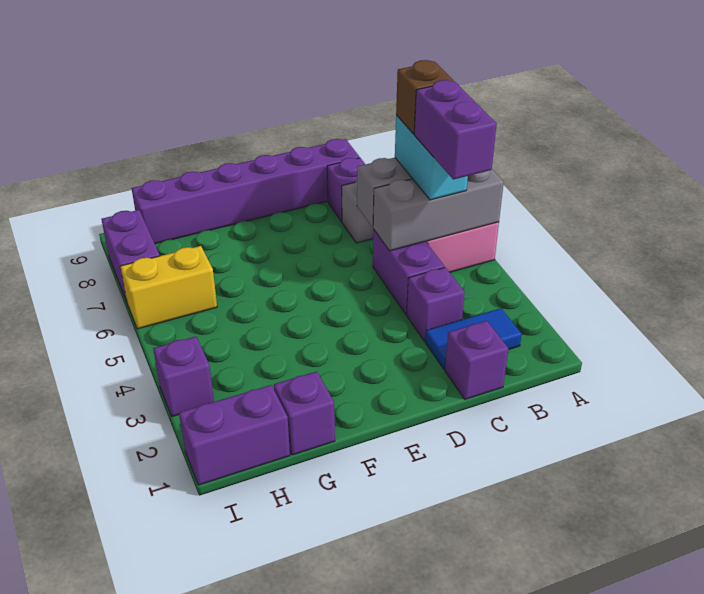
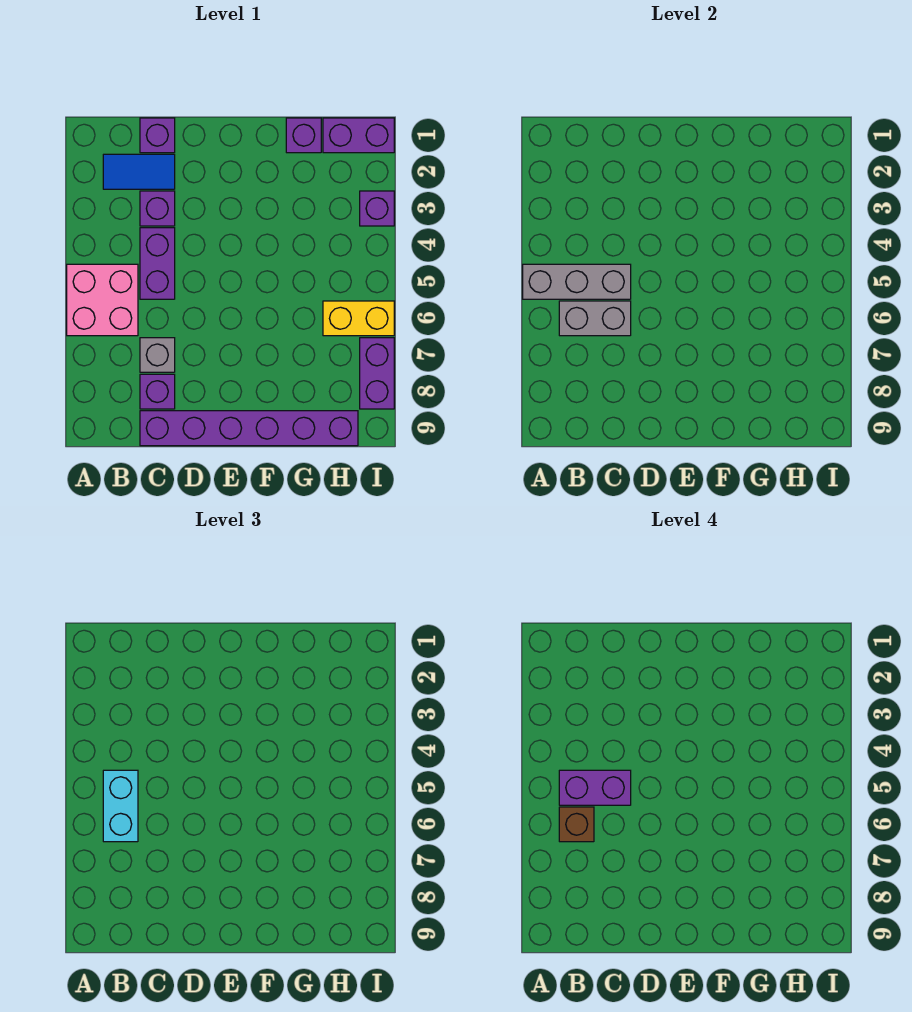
purple 1x2 brick [414,80,497,180] -> purple 1x2 brick turned to [559,770,631,805]

